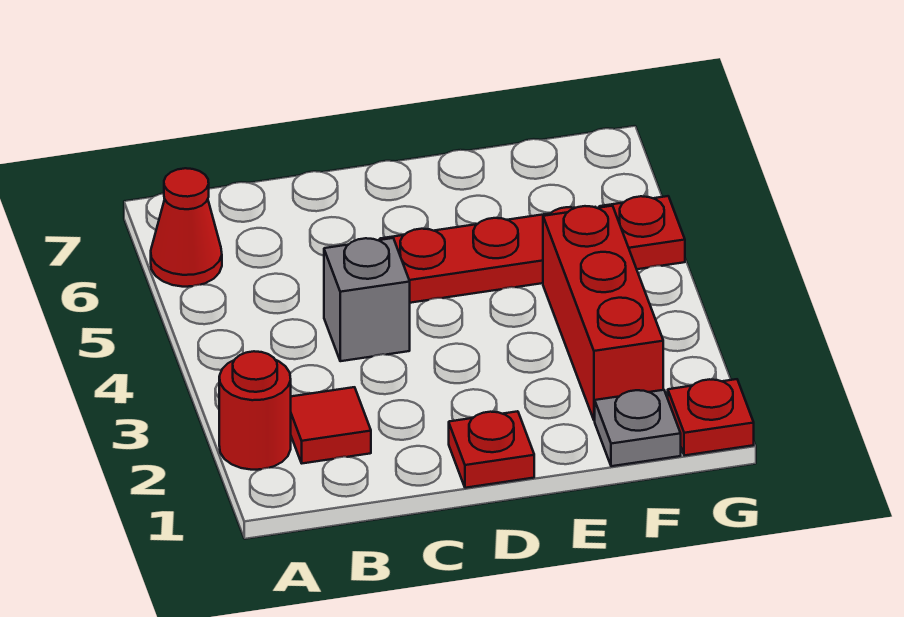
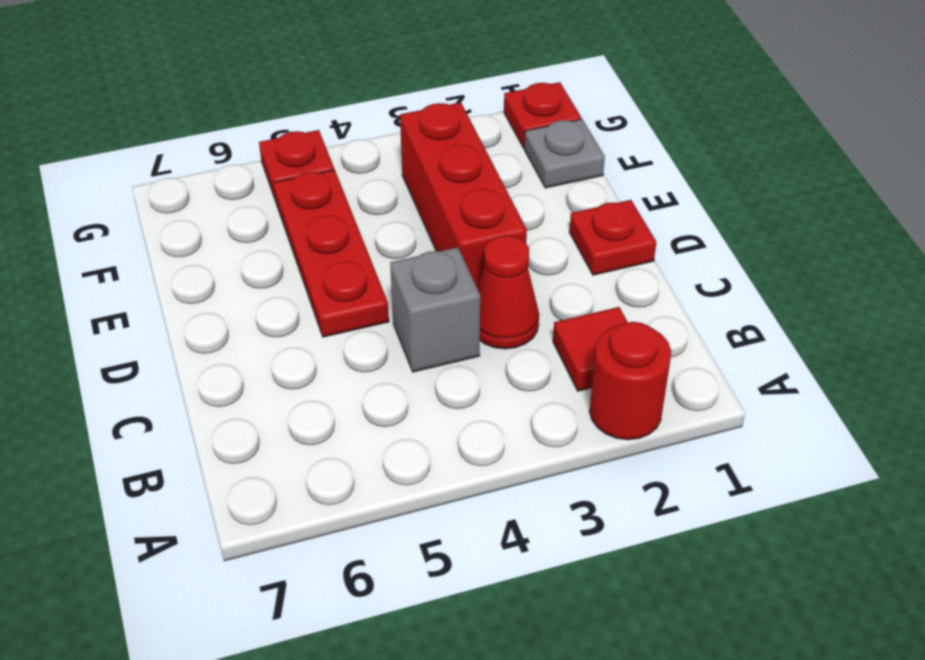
red 1x1 cone [151,168,222,287] -> red 1x1 cone moved to [478,235,539,349]
red 1x3 brick [543,206,663,420] -> red 1x3 brick turned to [400,102,527,289]

